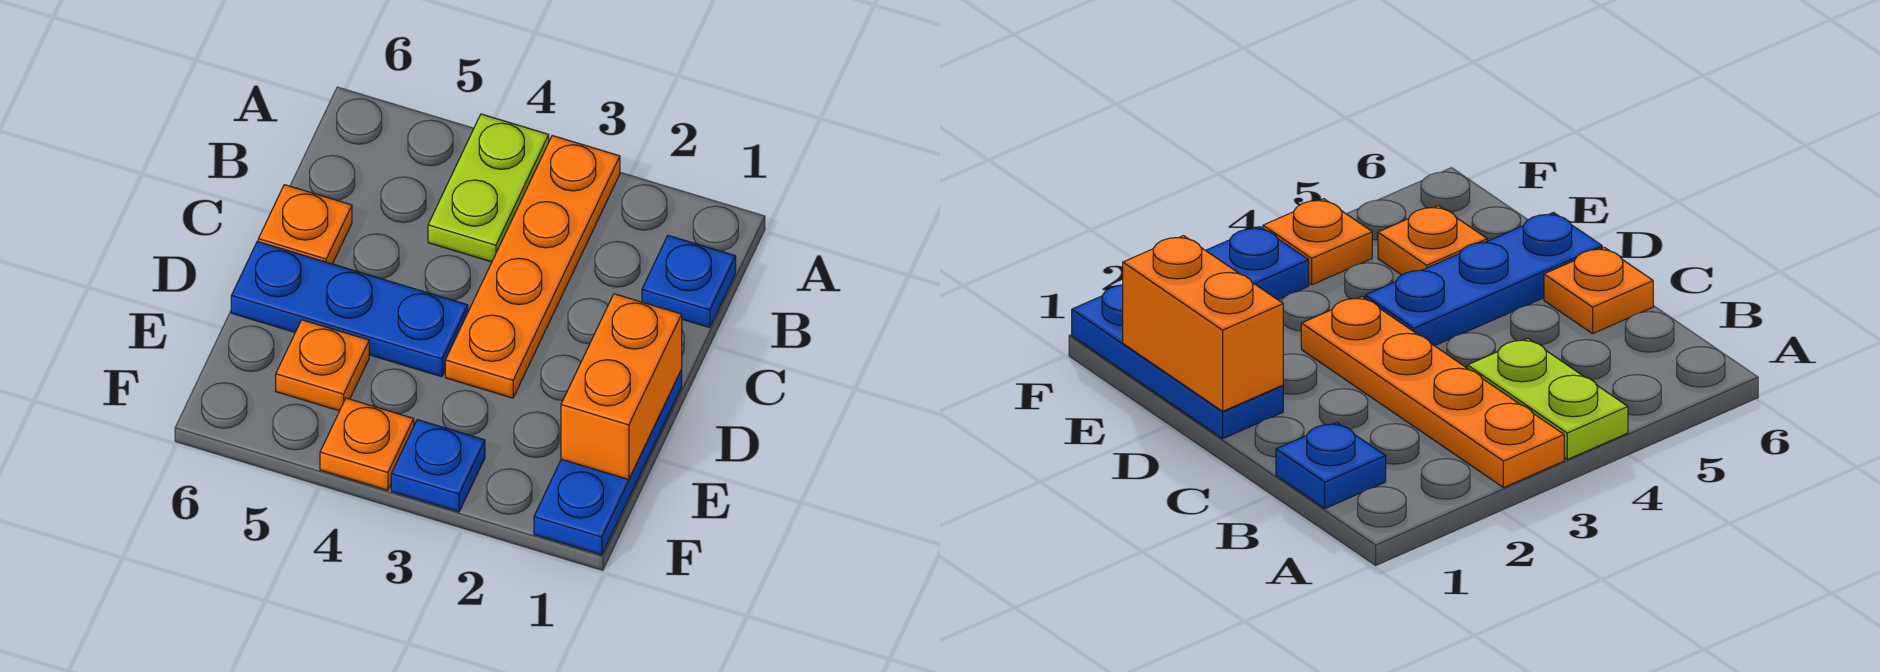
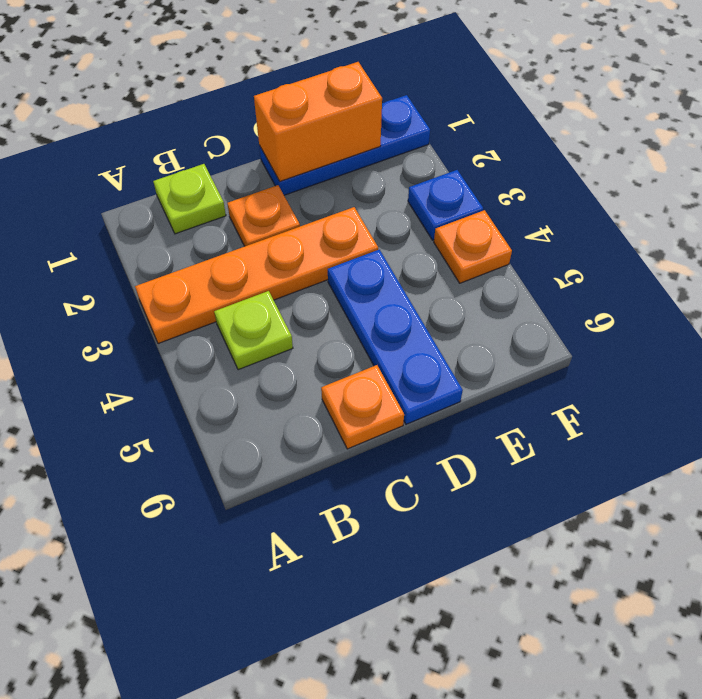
lime 1x2 plate [428,114,549,262] -> lime 1x1 plate [214,291,293,370]
blue 1x1 plate [642,236,736,328] -> lime 1x1 plate [153,164,226,234]
orange 1x1 plate [276,320,369,411] -> orange 1x1 plate moved to [227,185,300,246]

